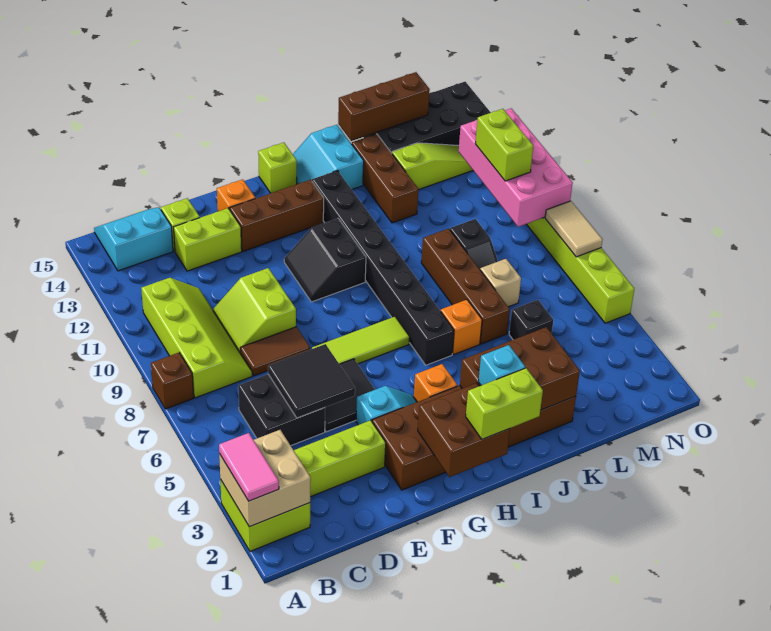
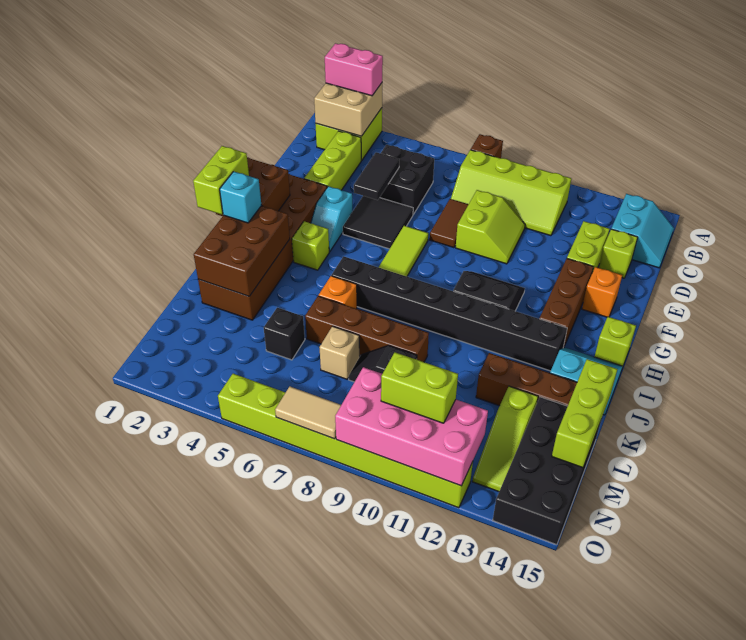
pink 1x2 tile [219,433,279,501] -> pink 1x2 brick [325,43,383,96]
black 2x2 tile [268,344,355,418] -> black 1x2 tile [354,152,399,200]
lime 2x2 slope [214,268,296,353] -> lime 2x2 slope turned to [456,190,525,264]
orange 1x1 brick [414,364,458,402] -> lime 1x1 brick [292,221,329,270]
brown 1x3 brick [338,72,430,141] -> lime 1x3 brick [552,359,617,468]

